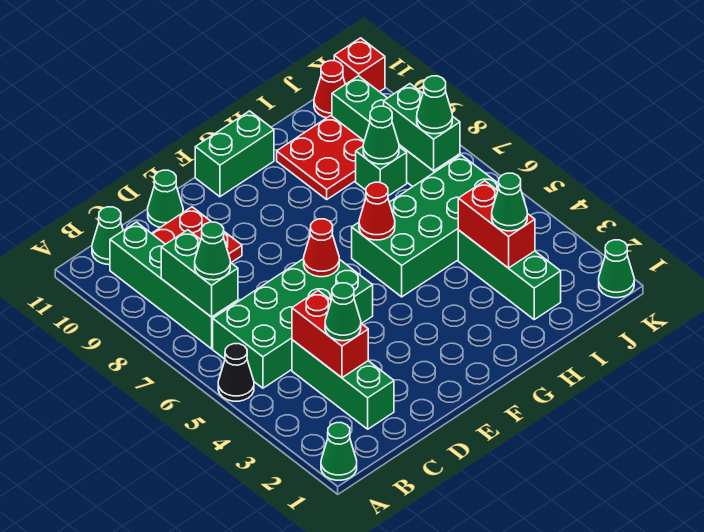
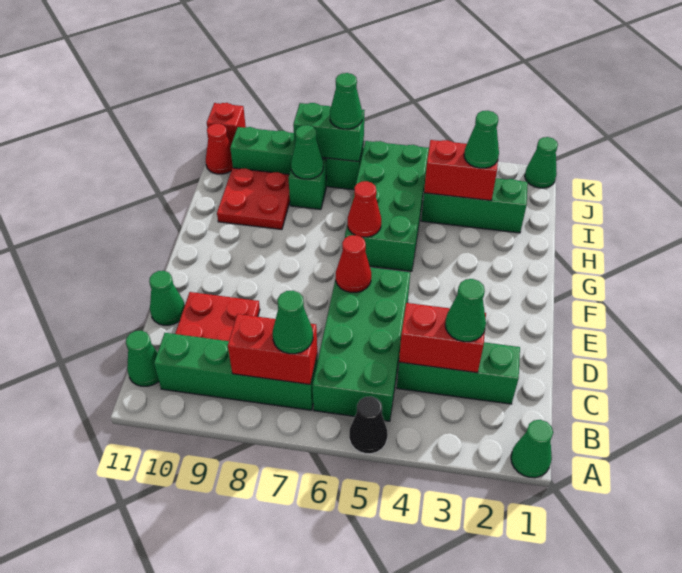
green 1x2 brick [161,230,238,317] -> red 1x2 brick [228,314,317,384]
green 1x2 brick [195,111,274,197] -> none

